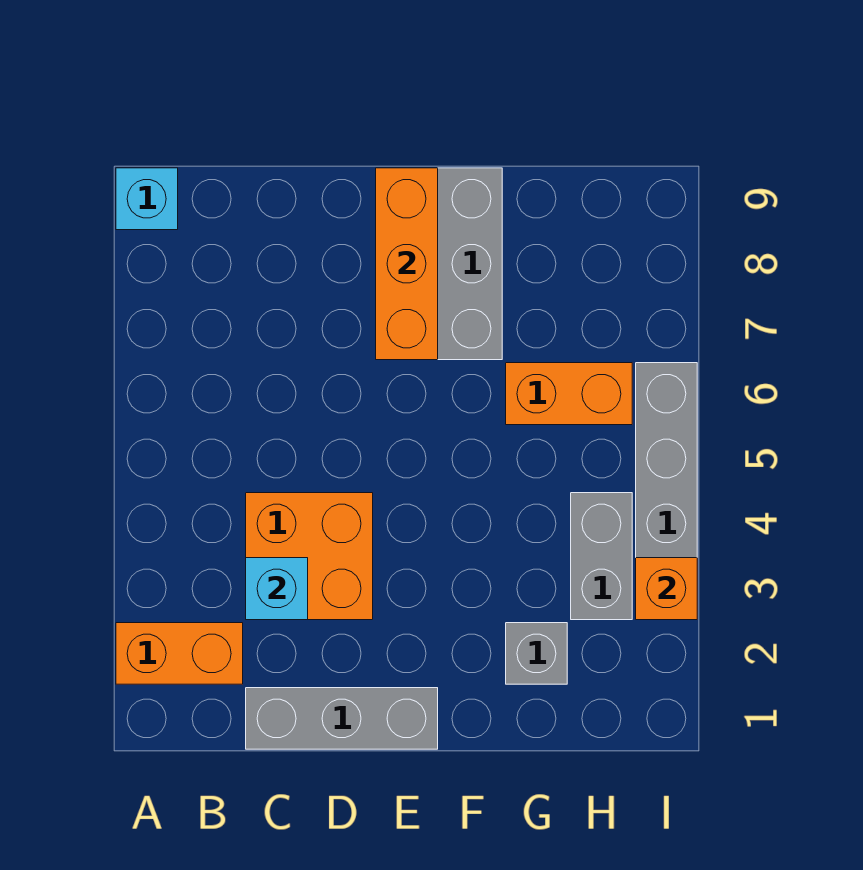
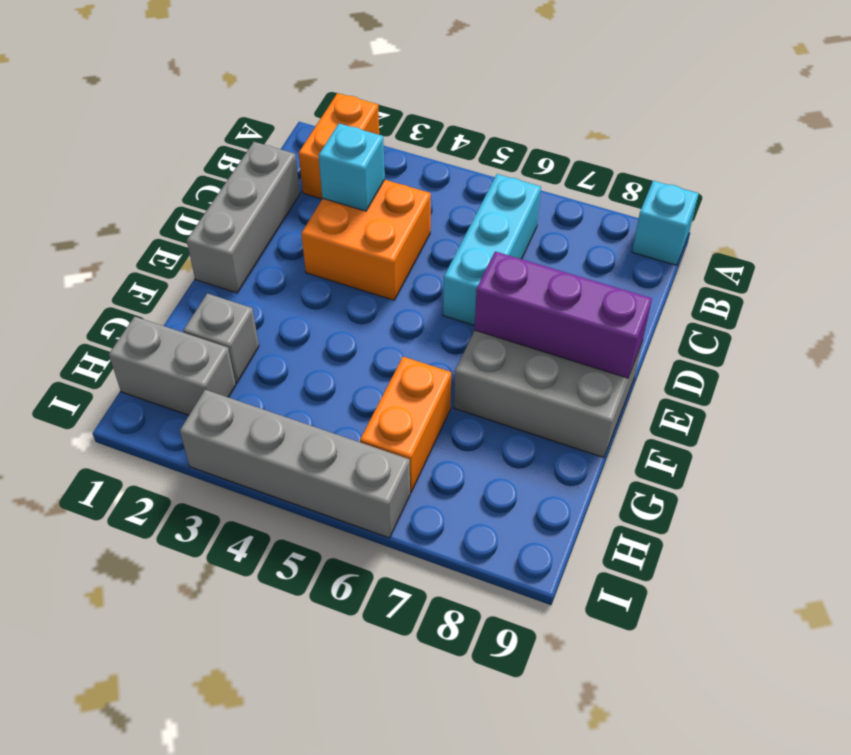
none -> cyan 1x3 brick [443,174,541,326]
orange 1x3 brick [376,168,438,360] -> purple 1x3 brick [474,251,652,378]
grey 1x2 brick [571,493,632,620] -> grey 1x2 brick moved to [109,317,236,415]
orange 1x1 brick [636,558,697,620] -> none

